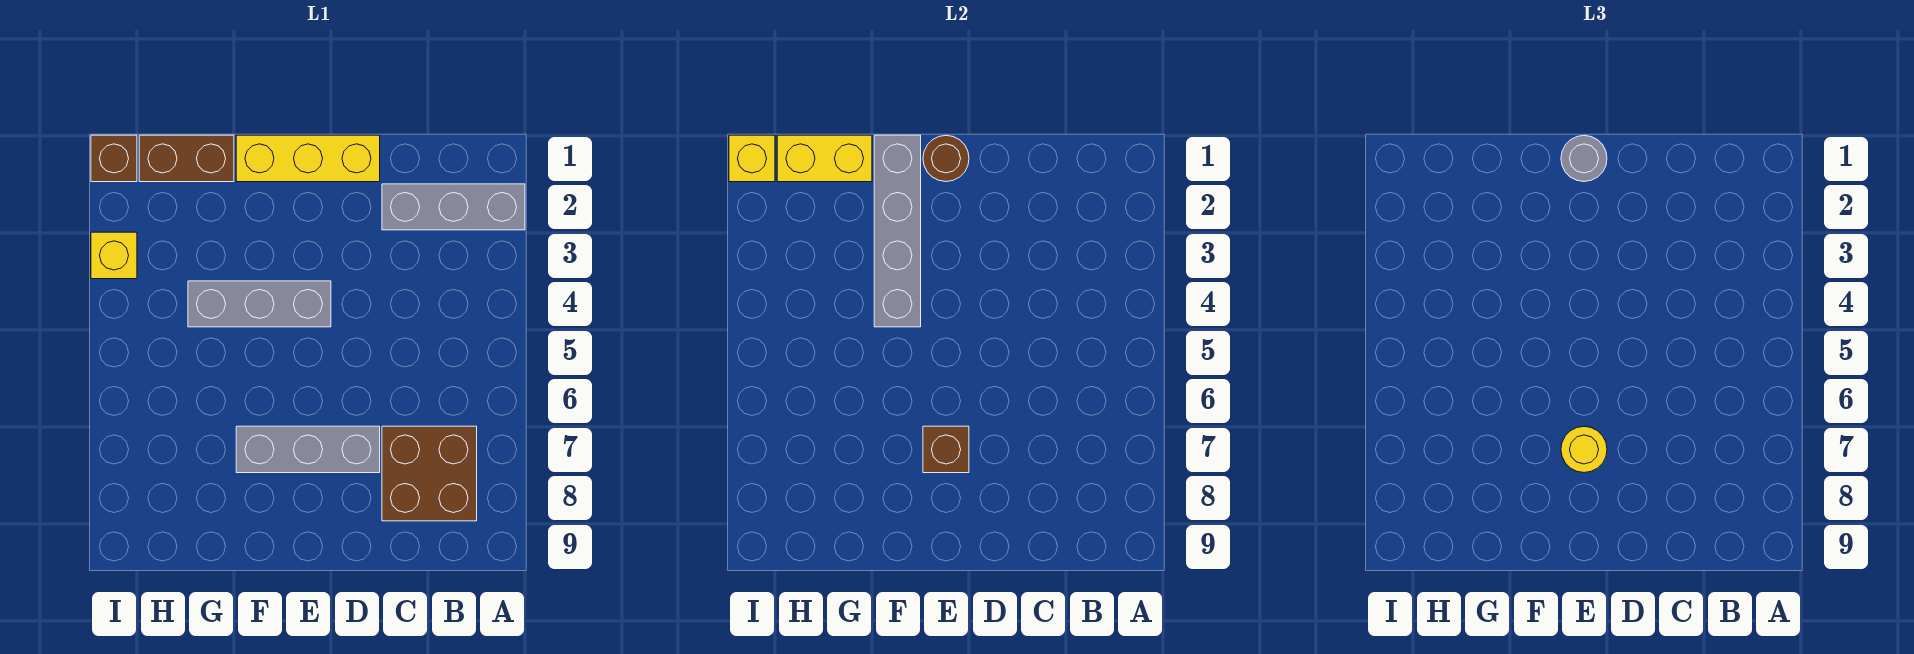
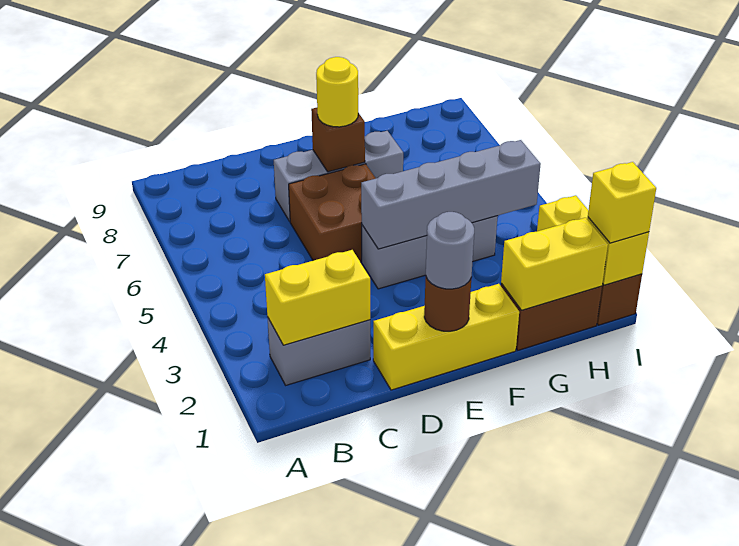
grey 1x3 brick [382,184,525,230] -> grey 1x2 brick [267,317,370,385]
none -> yellow 1x2 brick [265,250,370,345]
brown 2x2 brick [382,426,477,521] -> brown 2x2 brick moved to [289,164,376,262]
grey 1x4 brick [874,135,921,327] -> grey 1x4 brick turned to [361,140,541,249]
none -> yellow 1x1 brick [588,162,656,243]

